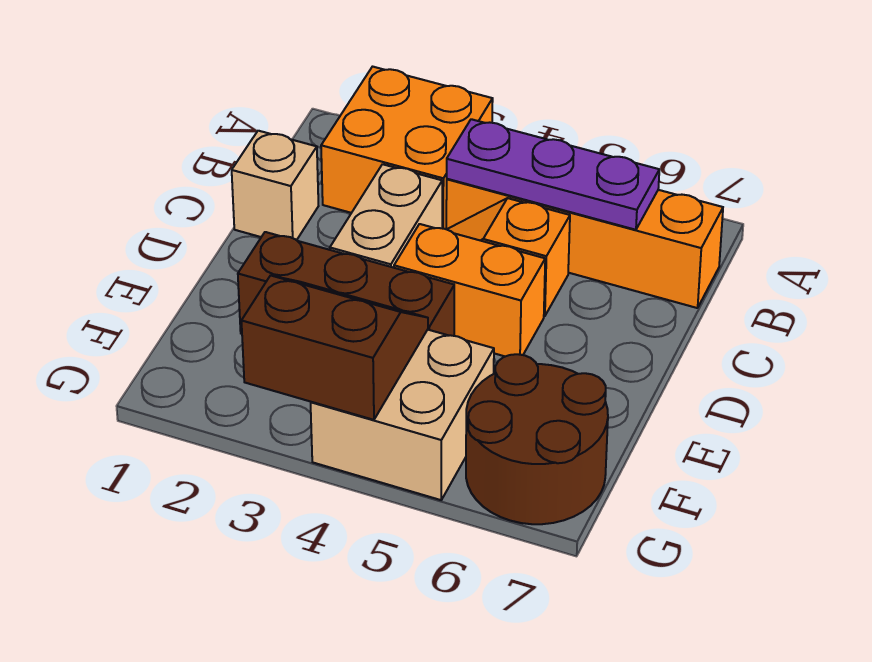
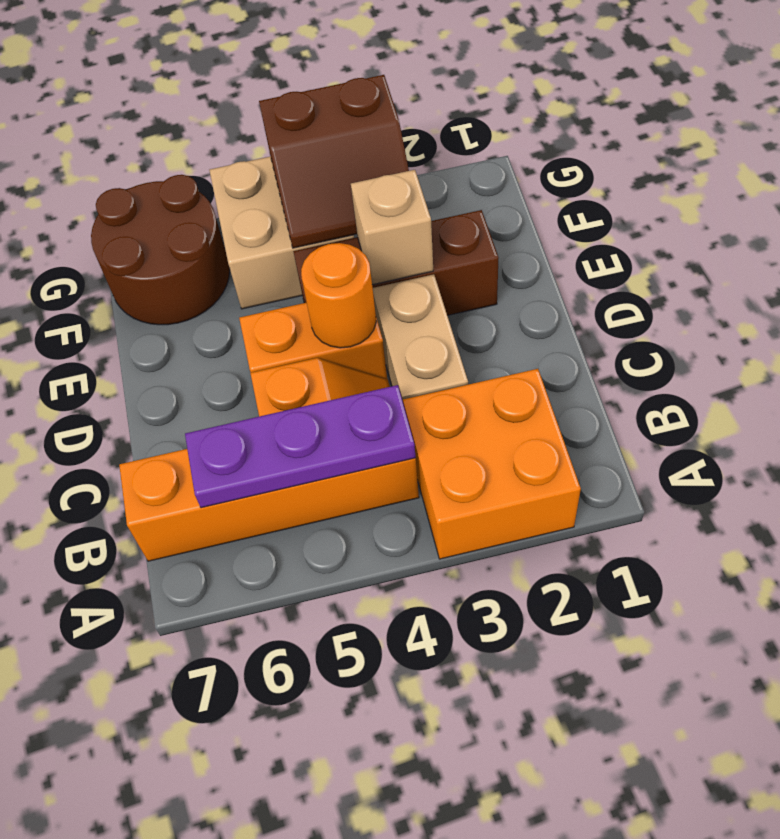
tan 1x1 brick [232,131,318,240] -> tan 1x1 brick moved to [351,170,433,285]
none -> orange 1x1 round brick [301,243,376,348]

